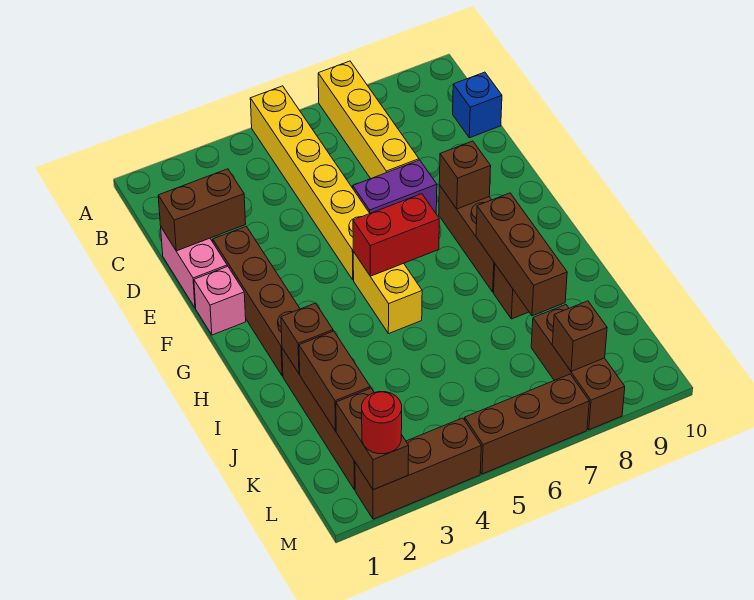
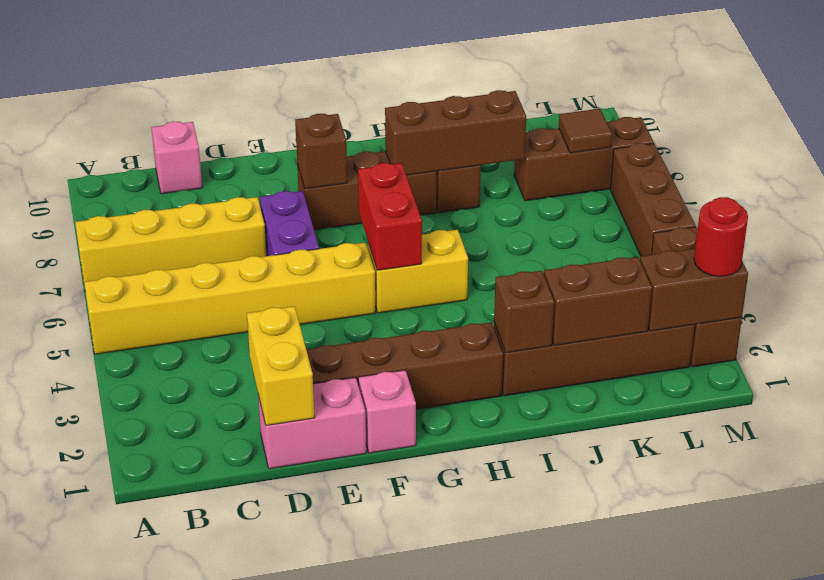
blue 1x1 brick [453,72,502,138] -> pink 1x1 brick [151,121,202,194]
brown 1x2 brick [158,169,246,251] -> yellow 1x2 brick [247,306,315,425]
brown 1x1 brick [552,301,607,371] -> brown 1x1 tile [559,109,612,153]

